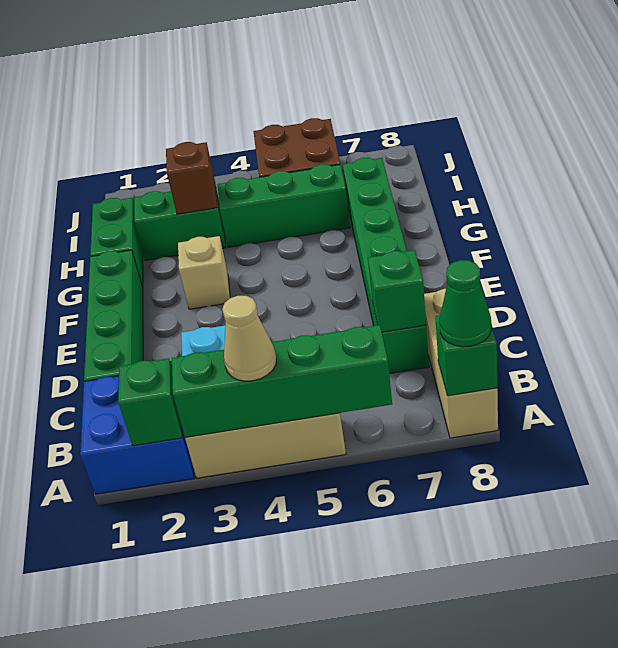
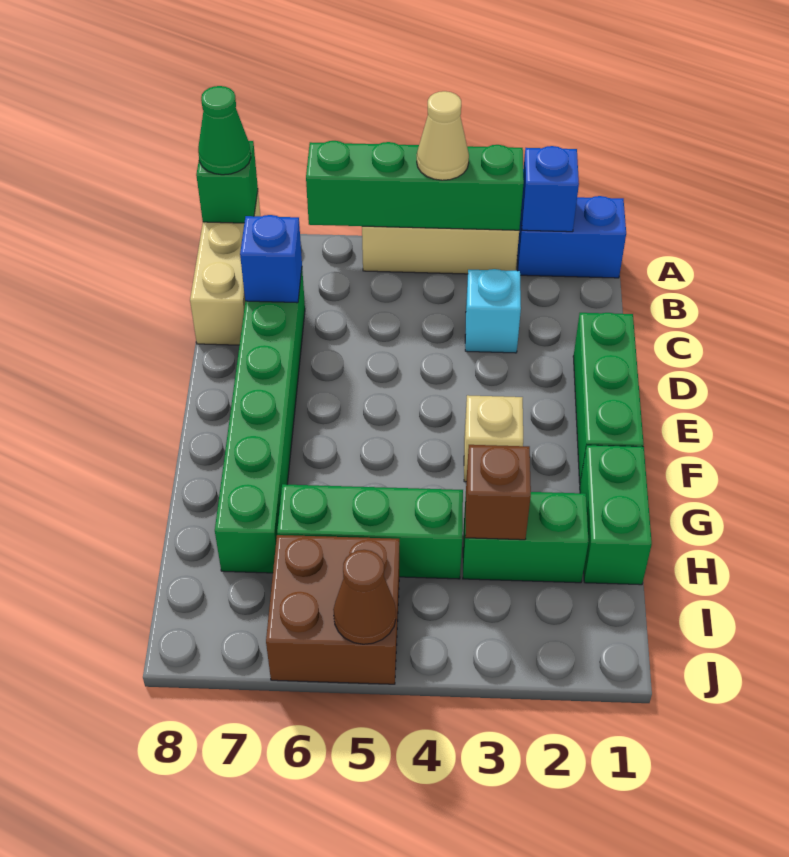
blue 2x2 brick [80,376,194,494] -> blue 1x2 brick [517,196,626,278]
green 1x1 brick [118,358,182,446] -> blue 1x1 brick [521,146,579,232]
green 1x4 brick [84,250,143,381] -> green 1x3 brick [573,313,644,483]
green 1x1 brick [368,250,426,332] -> blue 1x1 brick [240,215,302,303]
none -> brown 1x1 cone [333,550,396,644]

